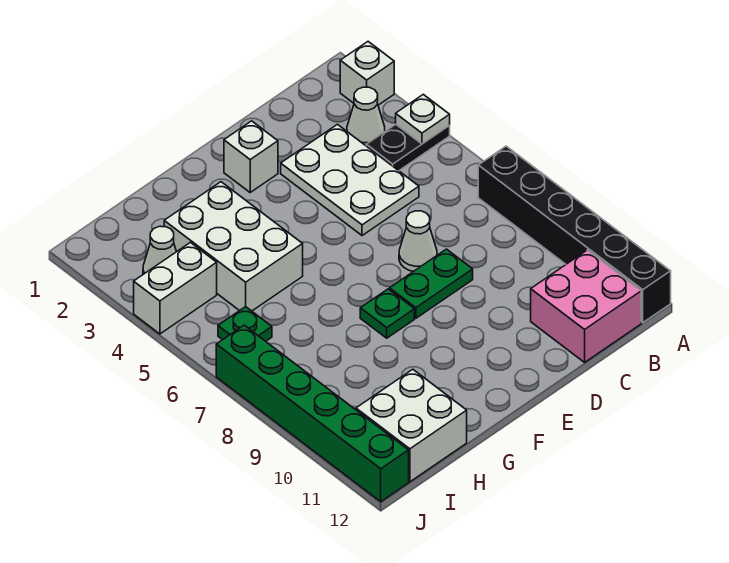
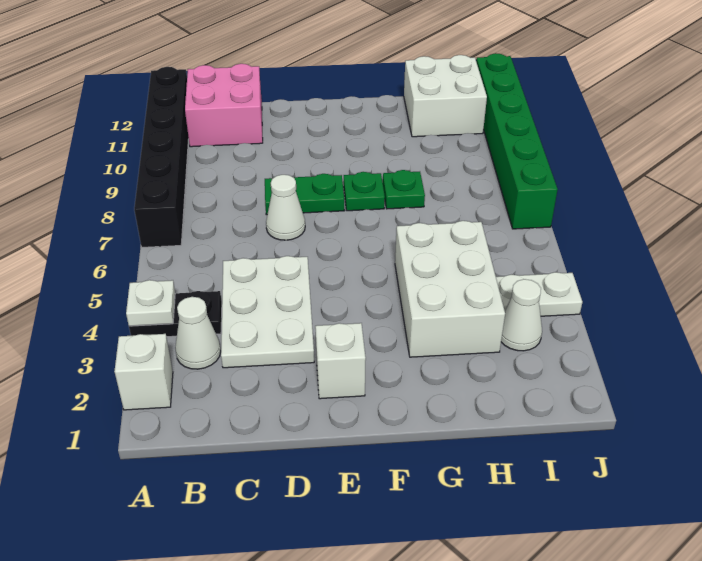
white 1x2 brick [134,242,217,334] -> white 1x2 plate [496,272,582,316]
green 1x1 plate [218,307,272,341] -> green 1x1 plate moved to [383,170,425,209]

